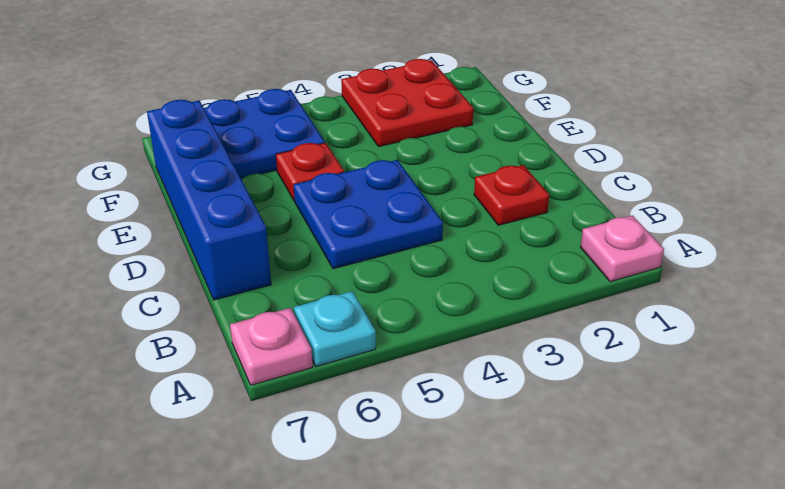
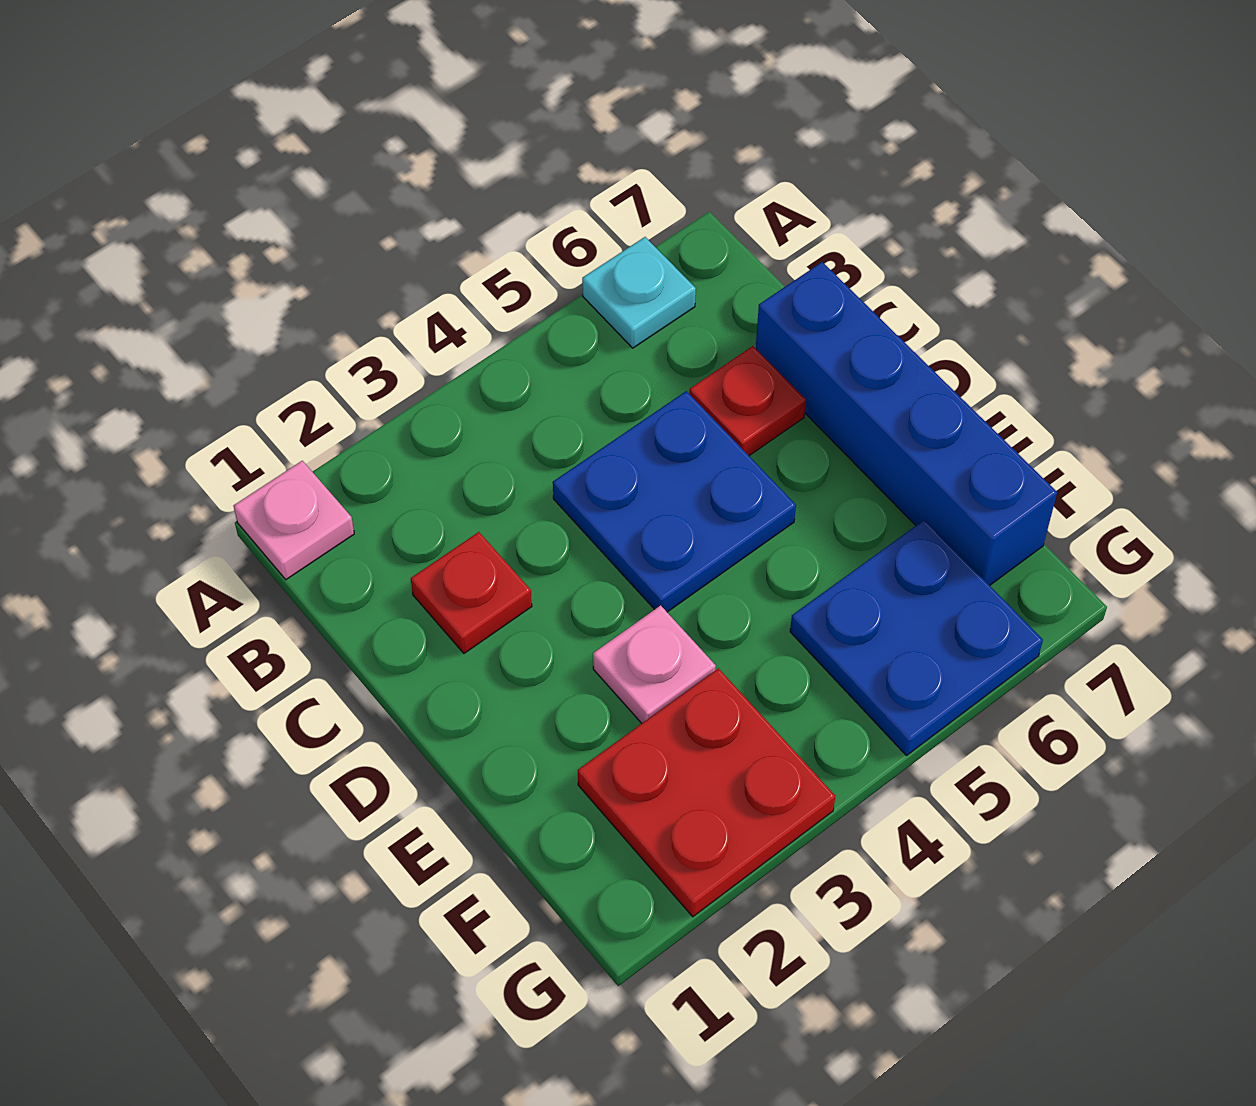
pink 1x1 plate [230,308,313,385] -> pink 1x1 plate moved to [593,605,716,723]
red 1x1 plate [276,143,344,201] -> red 1x1 plate moved to [689,346,806,456]

